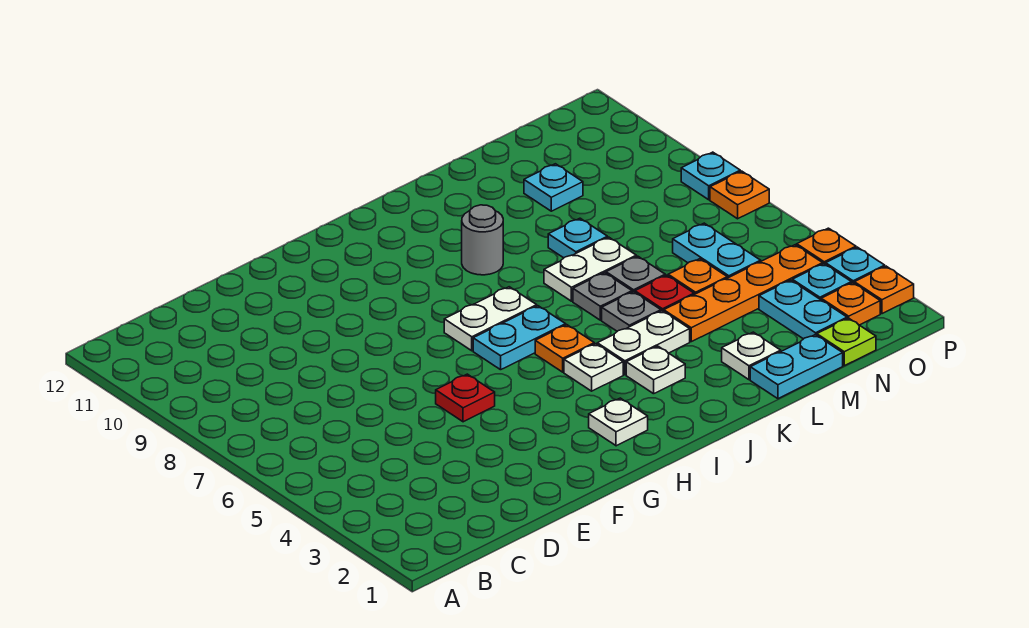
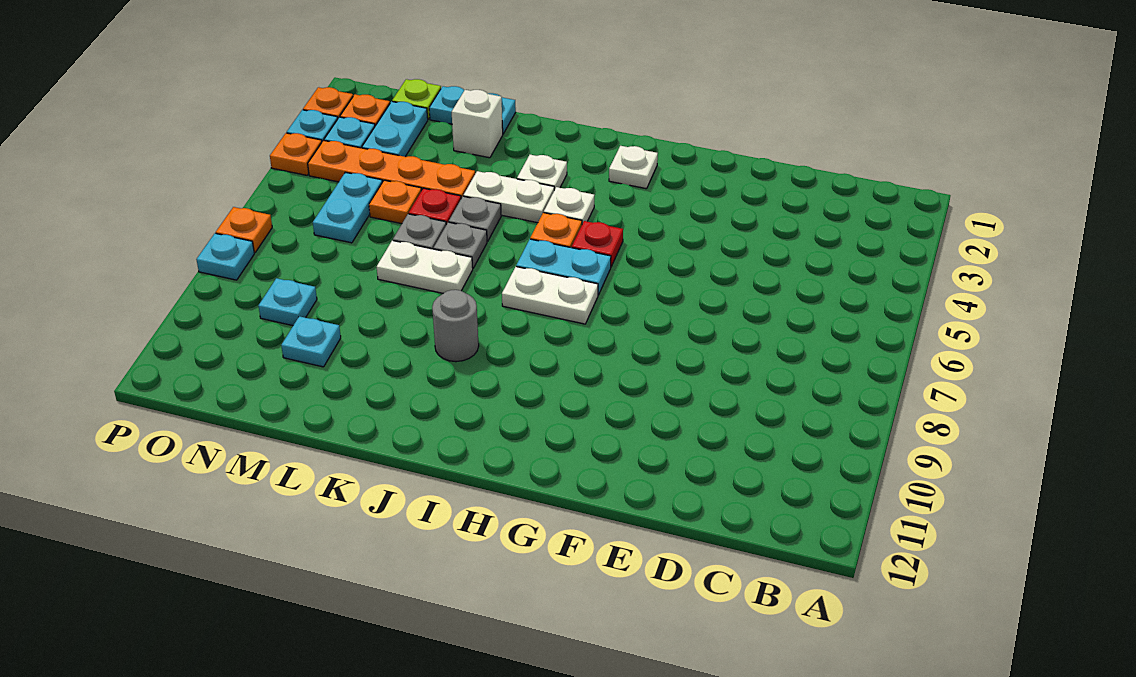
red 1x1 plate [436,374,495,422] -> red 1x1 plate moved to [572,221,623,266]
white 1x1 plate [722,332,781,380] -> white 1x1 brick [452,90,503,158]
cyan 1x1 plate [548,218,607,258] -> cyan 1x1 plate moved to [259,278,317,326]

